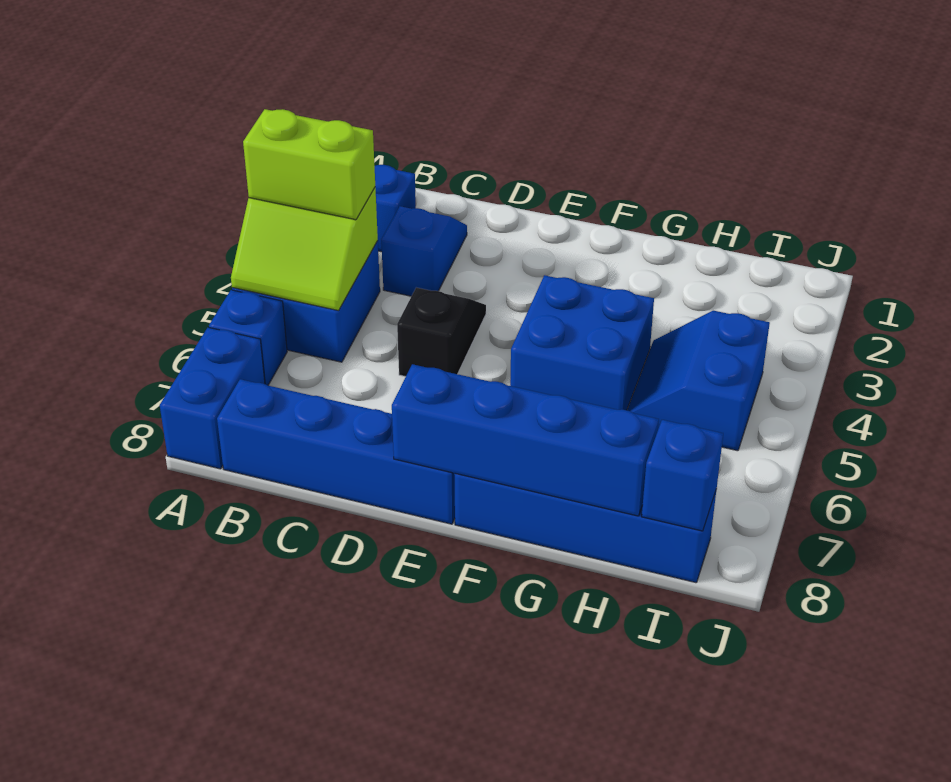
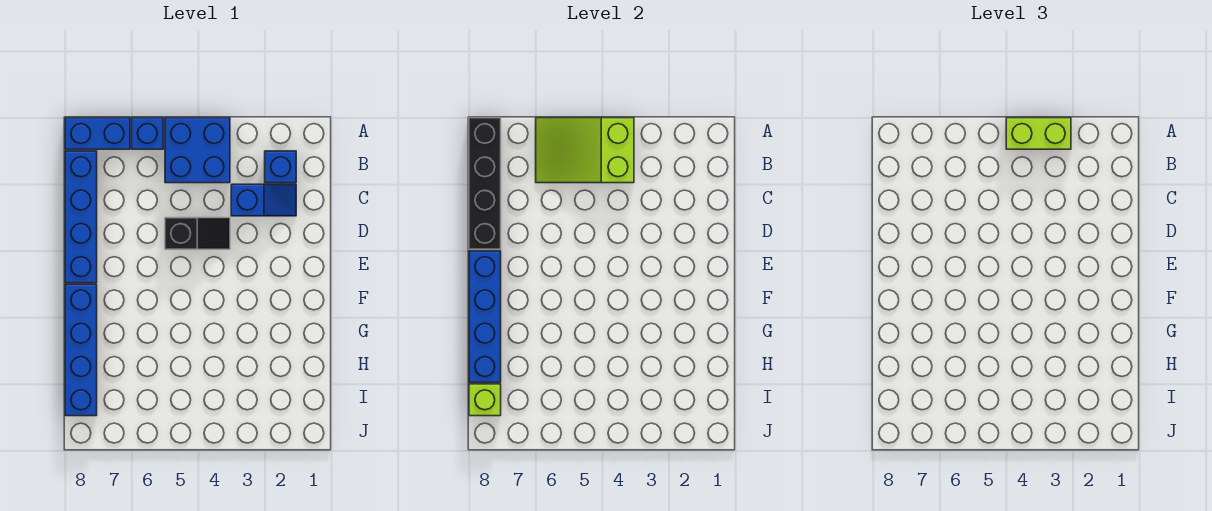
lime 2x2 slope [231,188,378,311] -> lime 2x3 slope [536,118,634,183]
lime 1x2 brick [243,109,375,220] -> lime 1x2 brick turned to [1006,118,1071,149]
none -> black 1x4 brick [469,118,501,249]
blue 2x2 brick [510,275,654,410] -> none
blue 2x2 slope [627,311,770,451] -> none
blue 1x1 brick [642,420,723,531] -> lime 1x1 brick [469,384,501,416]

